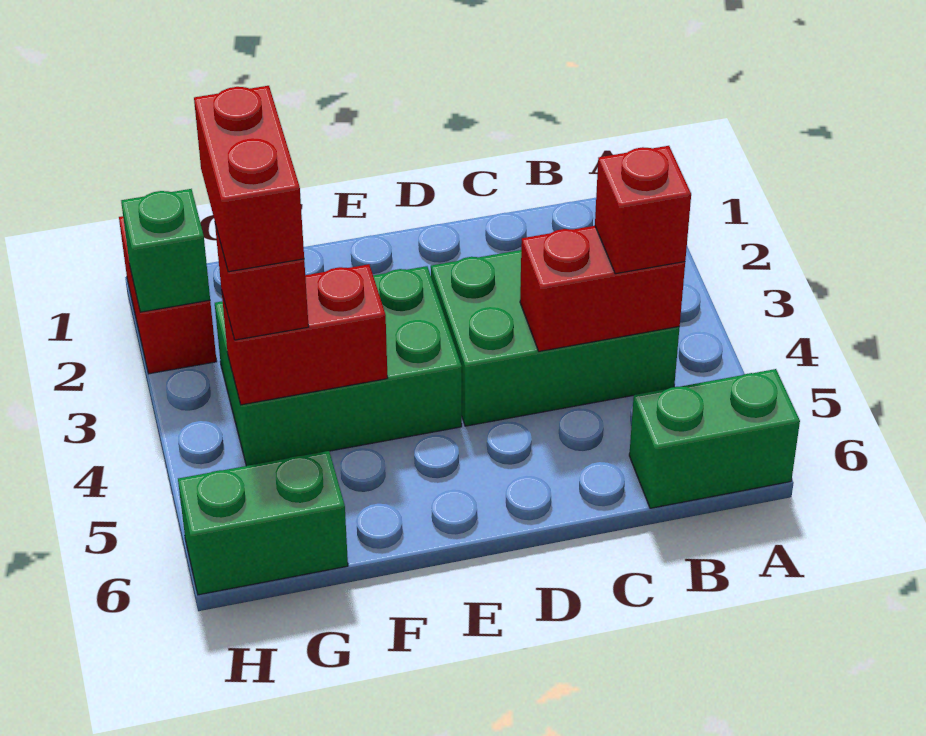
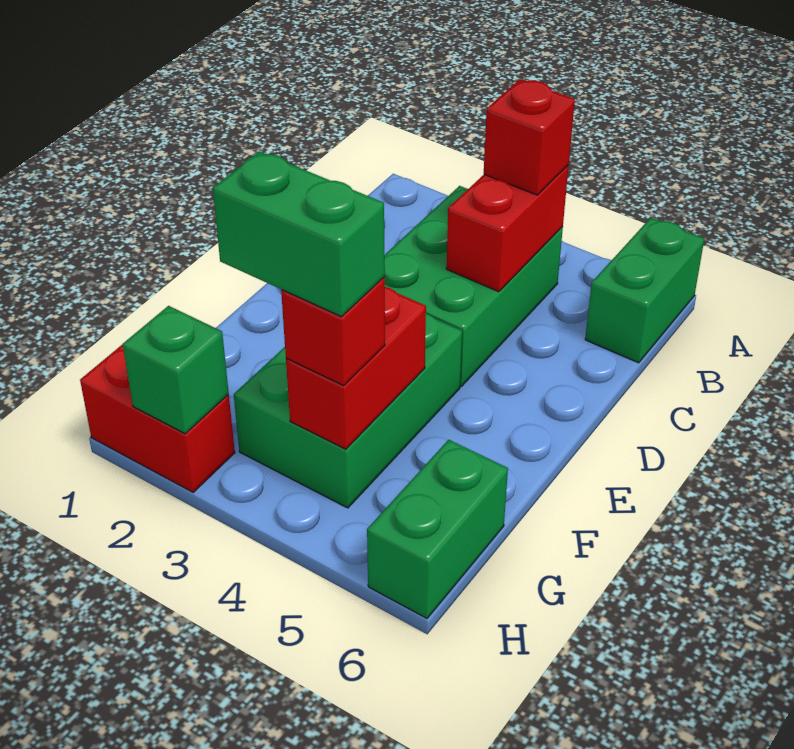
red 1x2 brick [194,86,304,272] -> green 1x2 brick [213,151,385,317]

